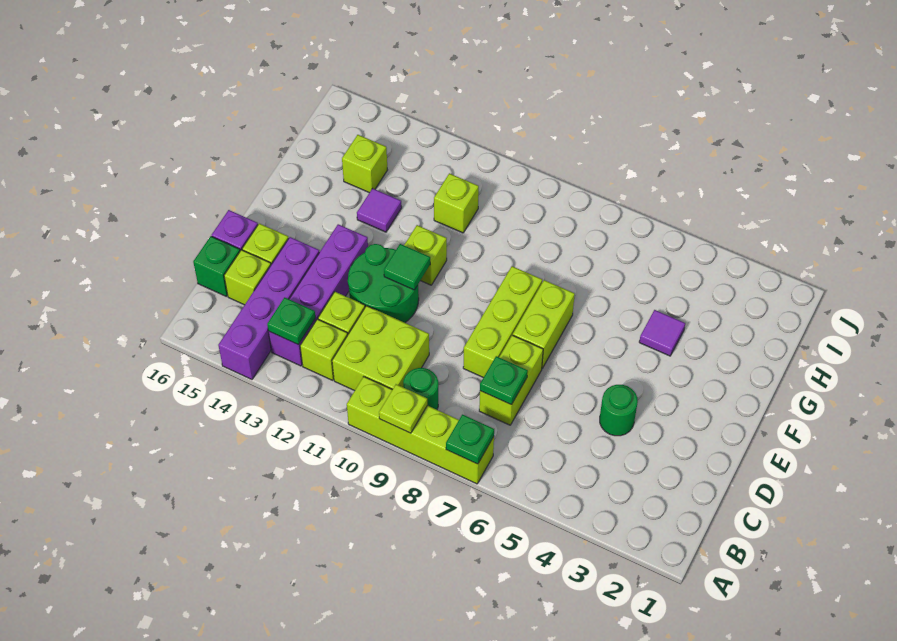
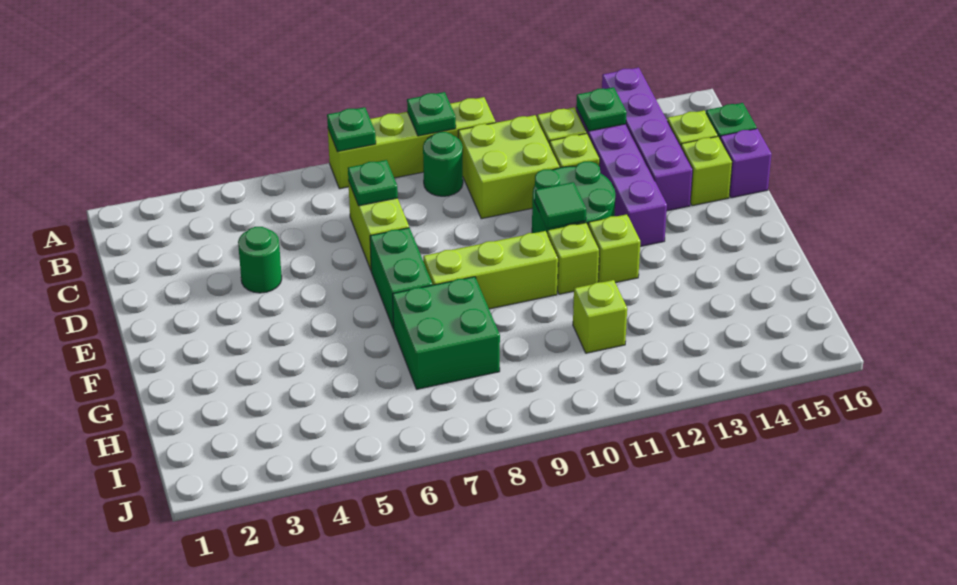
lime 1x1 plate [379,384,427,433] -> green 1x1 plate [407,92,456,136]
lime 1x3 brick [463,266,542,377] -> lime 1x3 brick turned to [423,231,558,309]
lime 1x2 brick [513,280,575,368] -> green 1x2 brick [370,228,432,329]
purple 1x1 tile [639,310,685,356] -> none
none -> green 2x2 brick [393,277,500,389]
purple 1x1 tile [357,188,402,232] -> none
lime 1x1 brick [342,135,387,193] -> lime 1x1 brick moved to [588,214,640,283]

